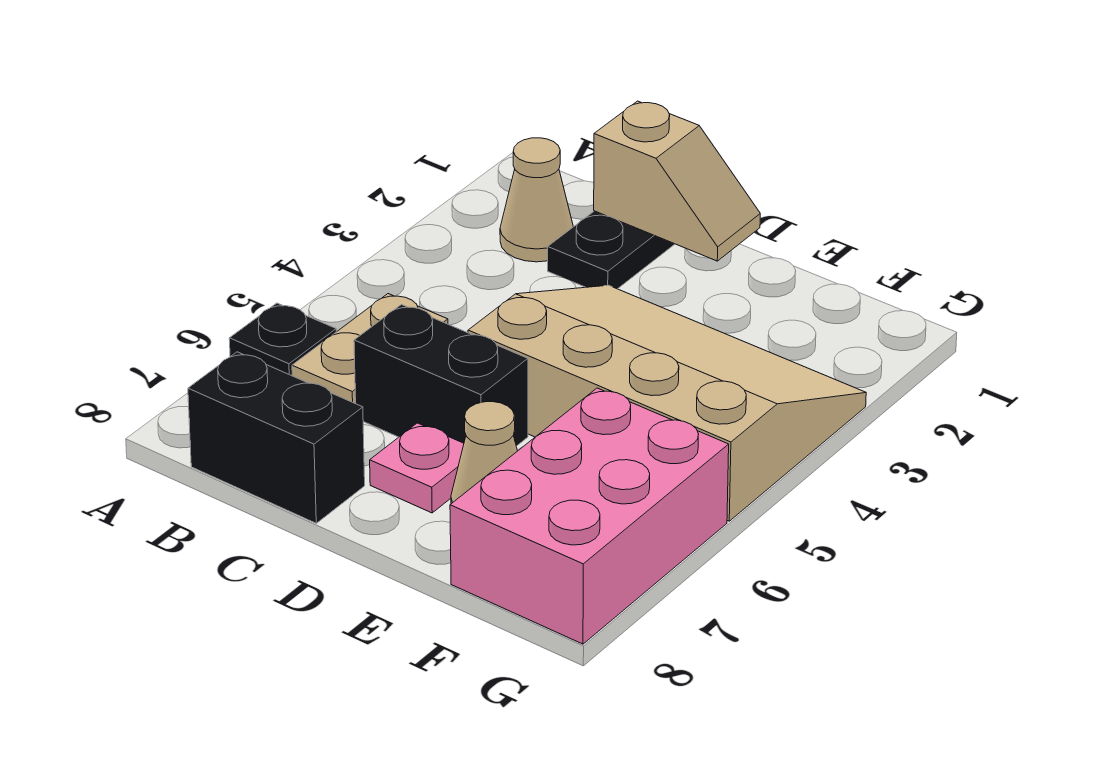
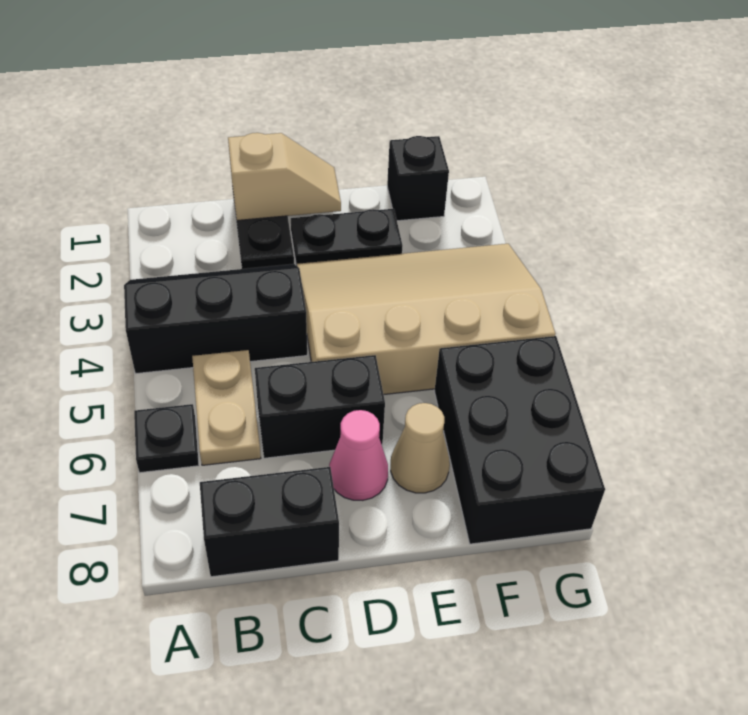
none -> black 2x3 slope [124,264,307,374]
tan 1x1 cone [500,138,573,262] -> none
none -> black 1x2 plate [291,209,402,266]
pink 1x1 plate [370,423,464,513] -> pink 1x1 cone [329,410,388,500]
none -> black 1x1 brick [387,136,449,221]
pink 2x3 brick [450,388,729,644] -> black 2x3 brick [434,336,605,544]

